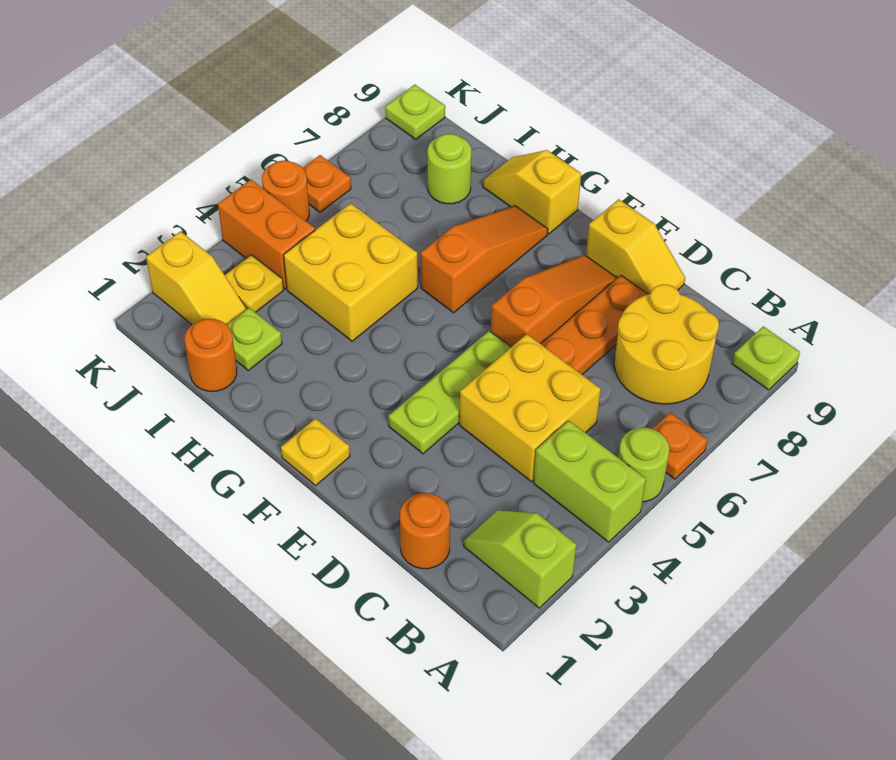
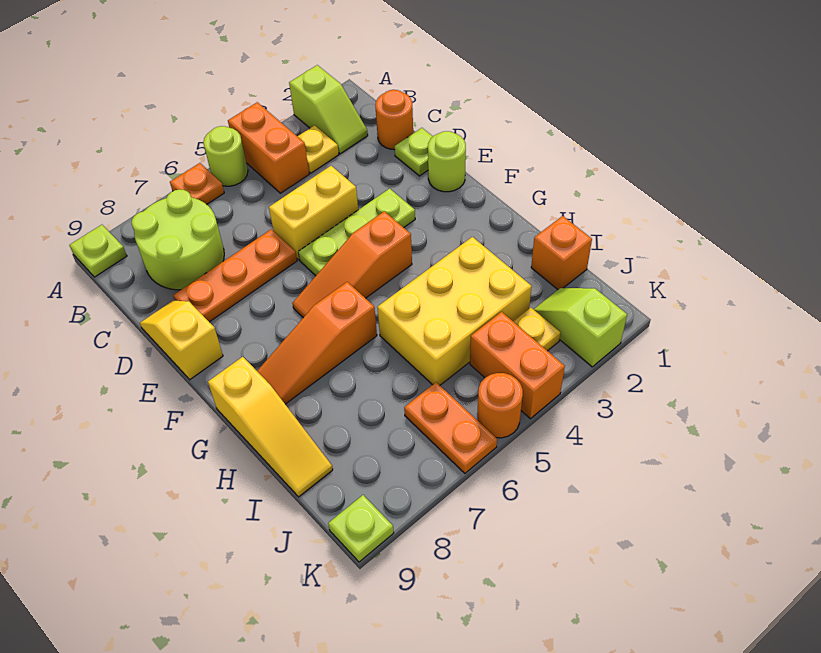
lime 1x2 brick [533,421,646,542] -> orange 1x2 brick [228,102,309,193]
yellow 2x2 round brick [614,284,719,404] -> lime 2x2 round brick [131,189,224,290]
yellow 2x2 brick [459,334,601,482] -> yellow 1x2 brick [269,166,358,260]
orange 1x3 slope [491,255,617,347] -> orange 1x3 slope moved to [292,211,412,318]
yellow 1x1 plate [281,418,350,486] -> yellow 1x1 plate moved to [297,125,339,173]
yellow 1x2 slope [483,150,581,234] -> yellow 1x3 slope [208,357,333,497]
yellow 2x2 brick [284,203,418,341] -> yellow 2x3 brick [377,237,532,385]
orange 1x1 round brick [184,319,237,391] -> orange 1x1 brick [531,216,592,289]
lime 1x1 plate [227,308,282,370] -> lime 1x1 plate moved to [395,128,433,176]
lime 1x1 round brick [428,134,471,204] -> lime 1x1 round brick moved to [428,131,466,192]
yellow 1x2 slope [146,231,247,325] -> lime 1x2 slope [534,288,627,367]
orange 1x1 plate [303,155,351,212] -> orange 1x2 plate [404,382,497,473]

